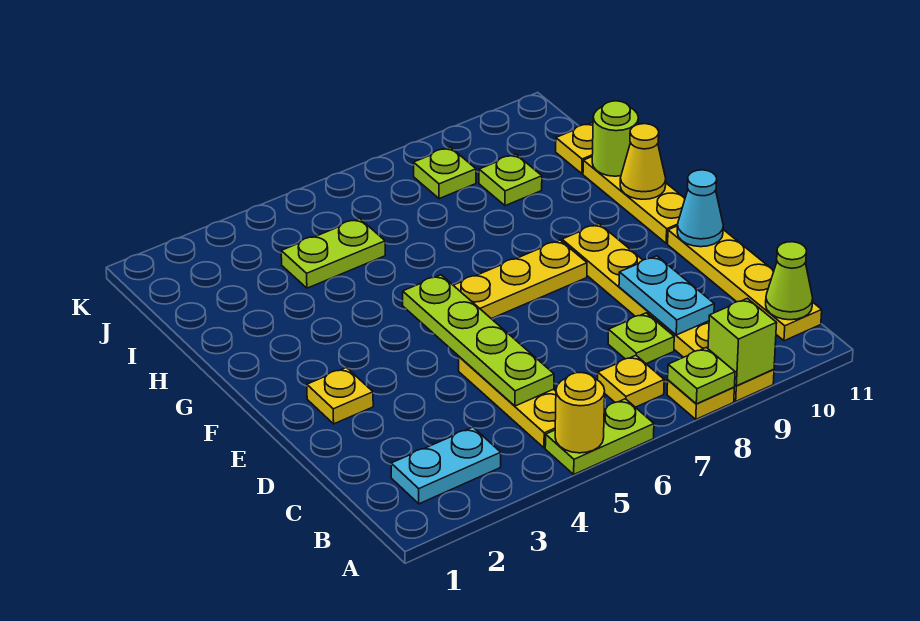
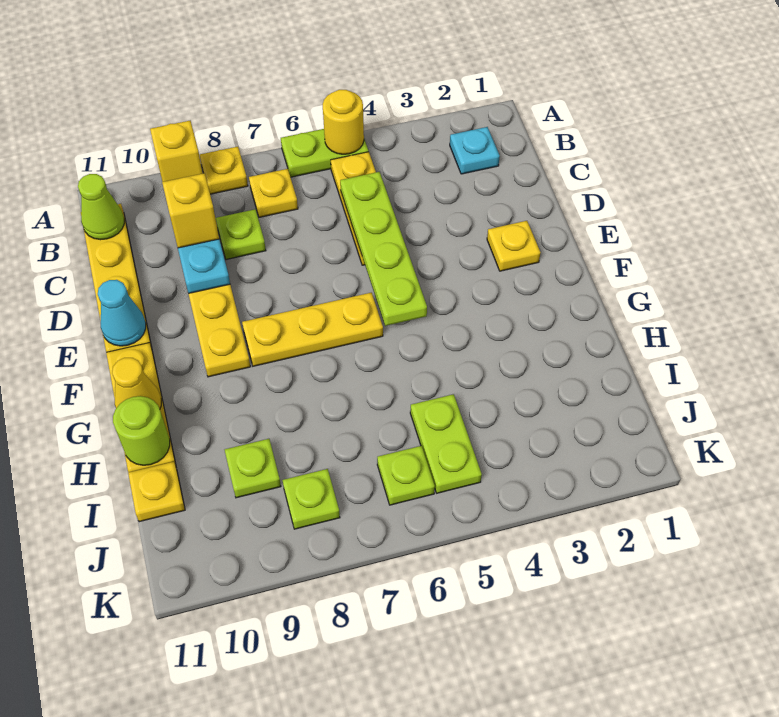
lime 1x1 plate [668,348,735,404] -> lime 1x1 plate moved to [377,446,435,505]
lime 1x1 brick [708,298,777,386] -> yellow 1x1 brick [150,121,203,182]
cyan 1x2 plate [391,427,501,504] -> cyan 1x1 plate [450,127,500,174]
none -> yellow 1x1 brick [162,173,219,248]
lime 1x2 plate [281,218,385,288] -> lime 1x2 plate turned to [410,394,482,493]

